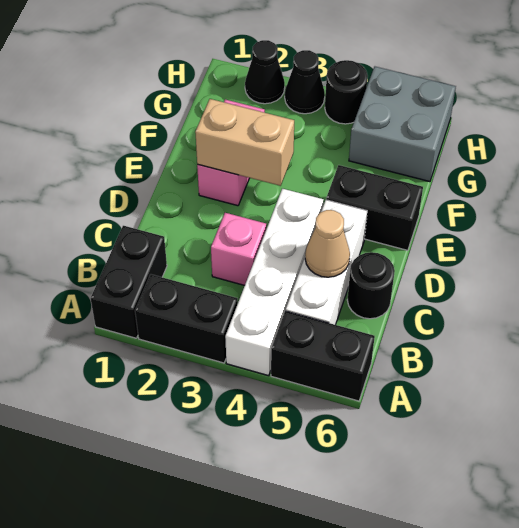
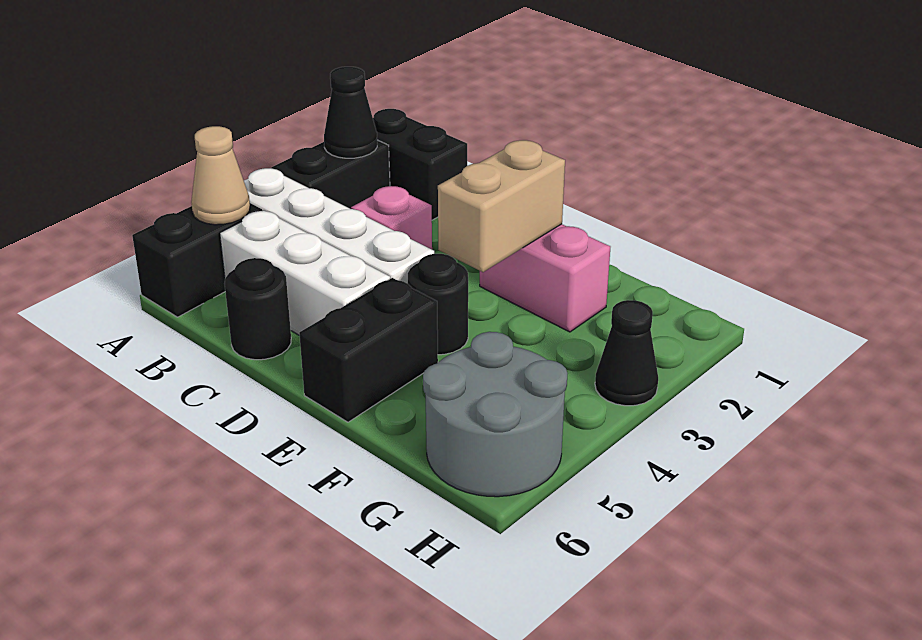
tan 1x1 cone [305,210,350,277] -> tan 1x1 cone moved to [191,126,250,225]
grey 2x2 brick [349,67,456,182] -> grey 2x2 round brick [423,332,567,497]
black 1x1 cone [245,40,285,104] -> black 1x1 cone moved to [324,67,377,158]
black 1x1 round brick [325,60,368,124] -> black 1x1 round brick moved to [408,254,468,355]

